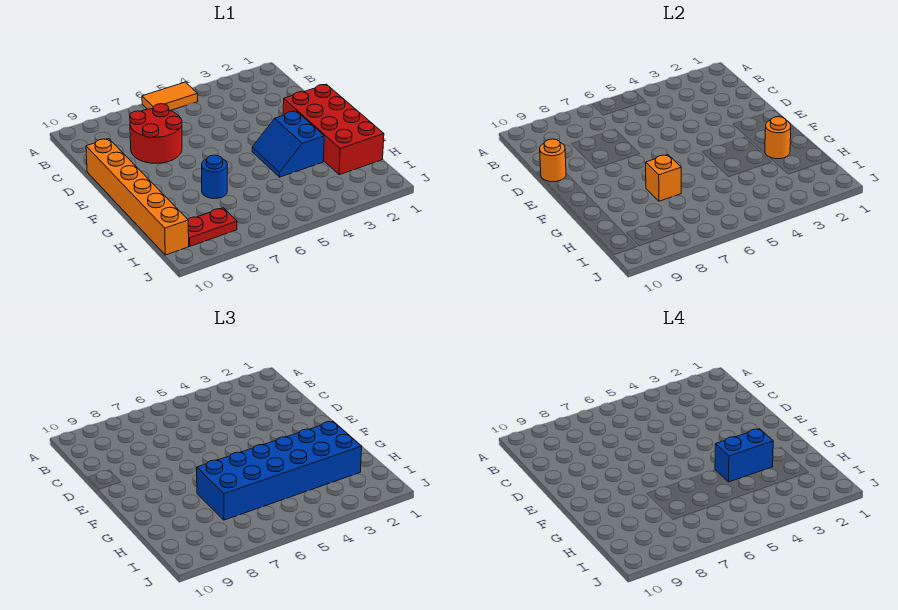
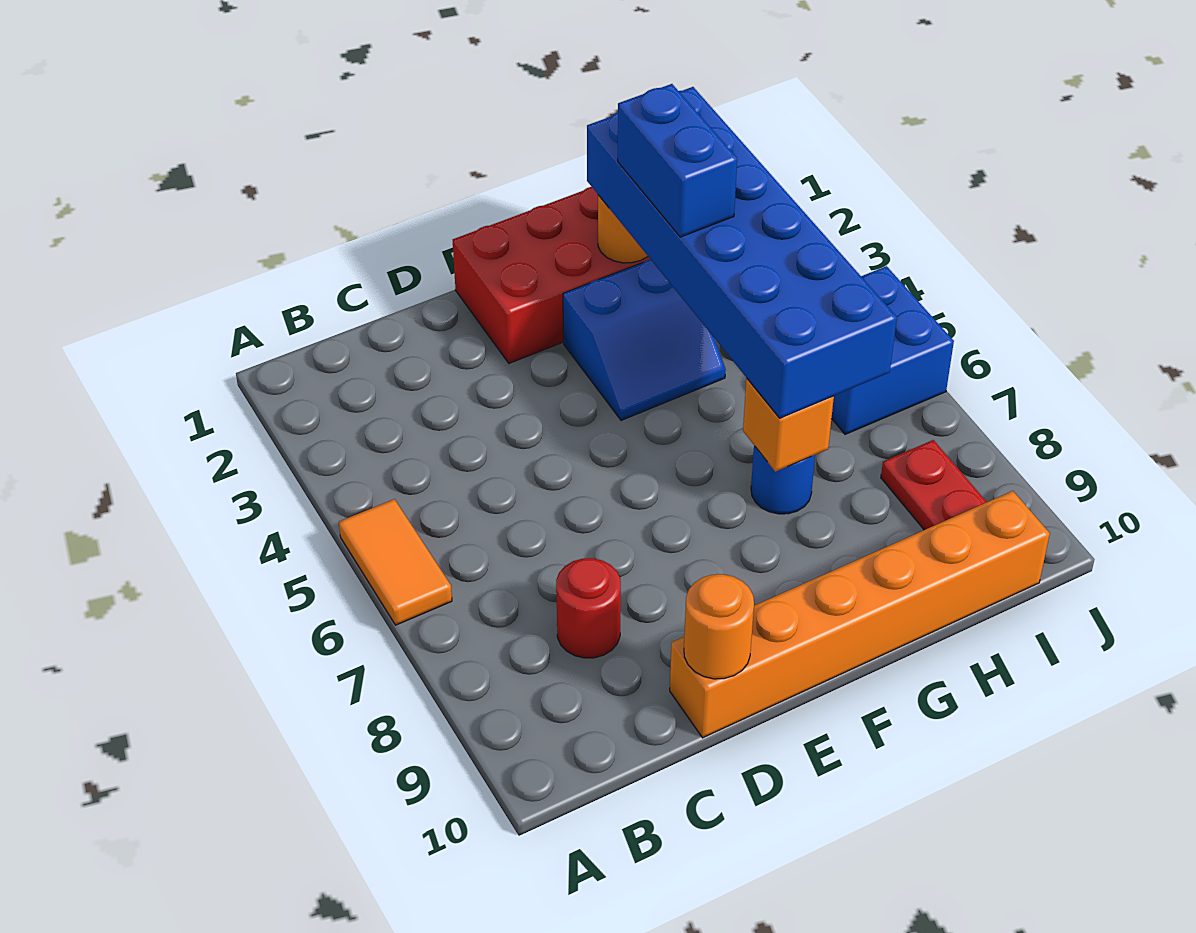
red 2x2 round brick [130,104,182,163] -> red 1x1 round brick [556,558,621,658]
none -> blue 2x2 brick [832,266,954,434]

